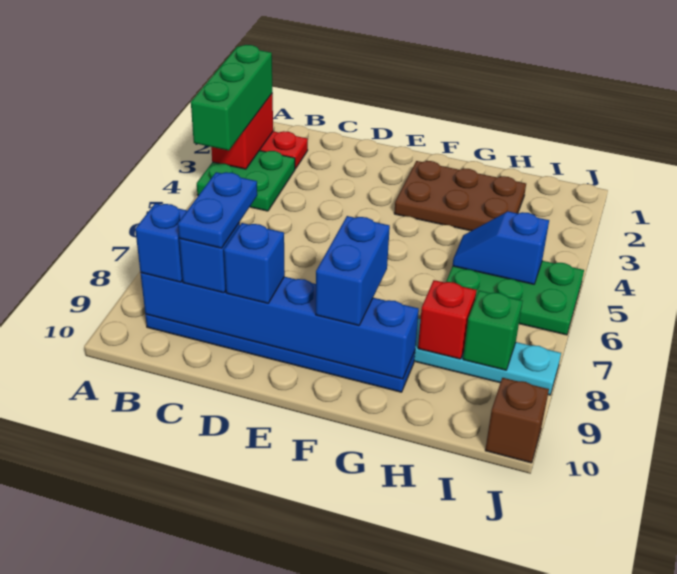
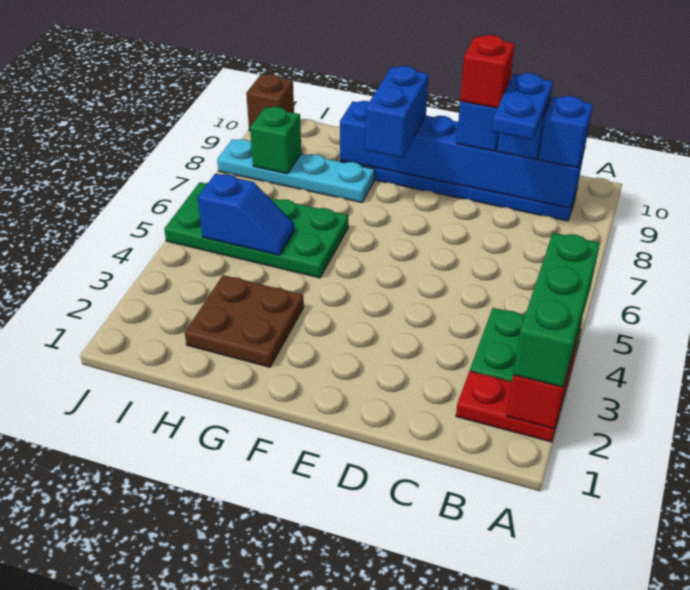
brown 2x3 plate [394,161,526,231] -> brown 2x2 plate [185,275,304,367]
green 2x3 plate [446,261,584,335] -> green 2x4 plate [164,182,348,278]
red 1x1 brick [418,280,477,359] -> red 1x1 brick moved to [460,35,515,108]

